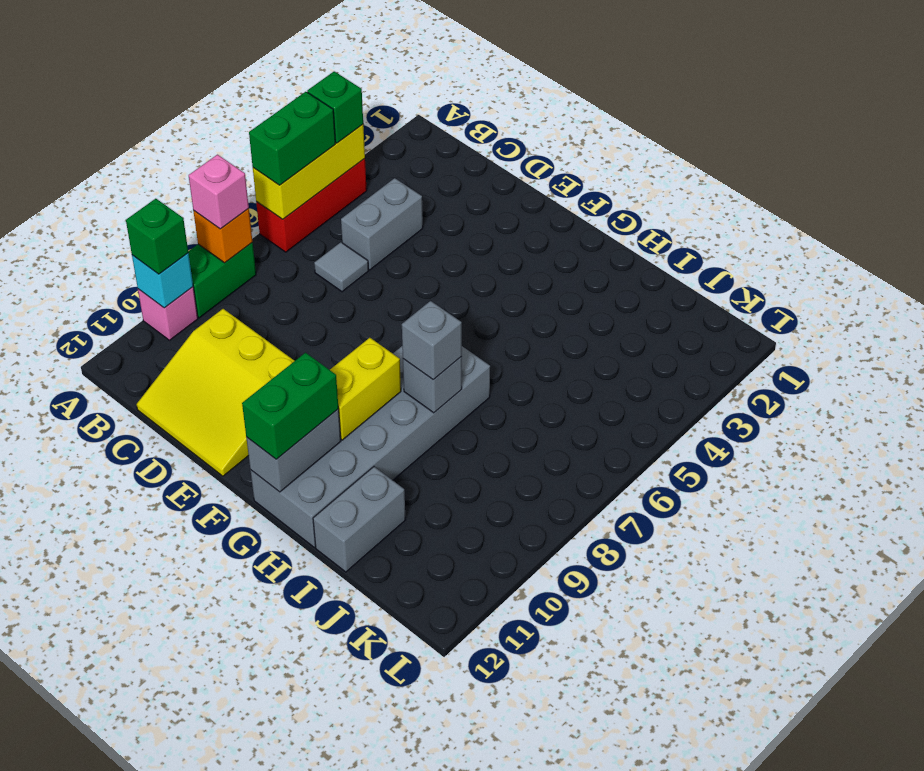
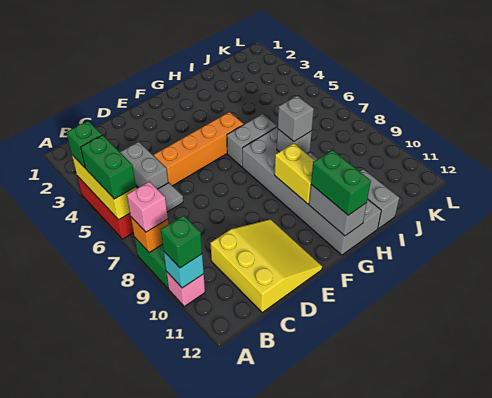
yellow 3x3 slope [137,309,294,476] -> yellow 3x3 slope turned to [210,219,322,312]
none -> orange 1x4 brick [154,112,244,186]
none -> grey 1x2 brick [227,114,277,167]

